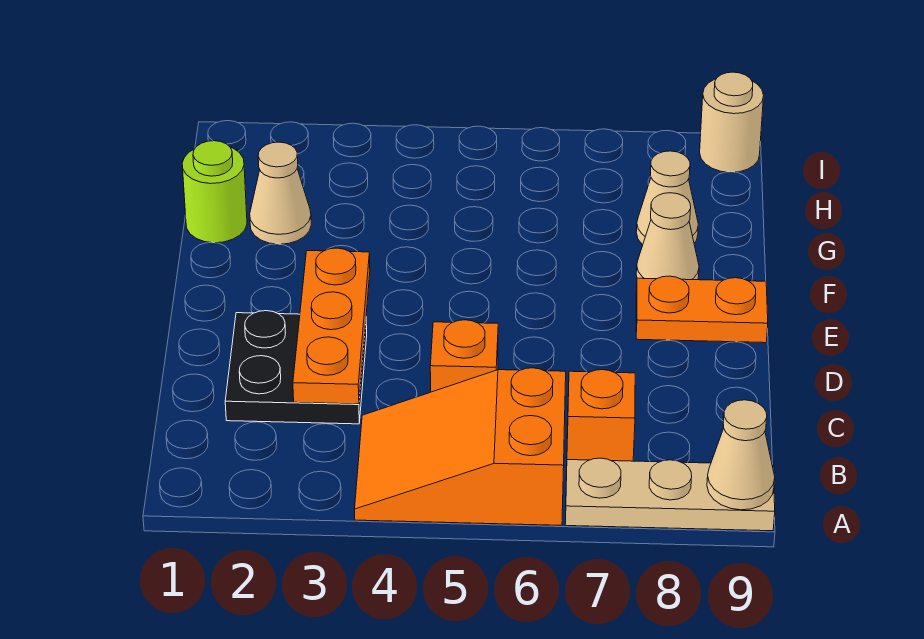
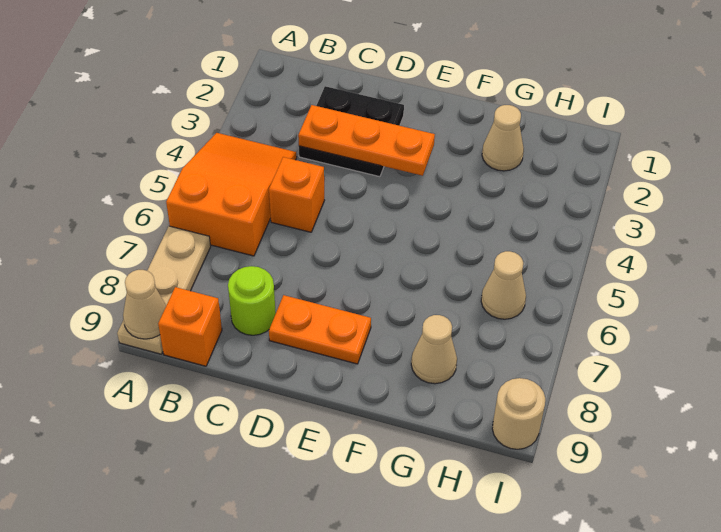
orange 1x1 brick [567,370,635,461] -> orange 1x1 brick moved to [158,287,222,366]
orange 1x2 plate [636,276,768,343] -> orange 1x2 plate turned to [269,295,371,364]
tan 1x1 cone [636,193,699,280] -> tan 1x1 cone moved to [481,251,526,319]
lime 1x1 round brick [182,141,247,243] -> lime 1x1 round brick moved to [228,266,276,335]

